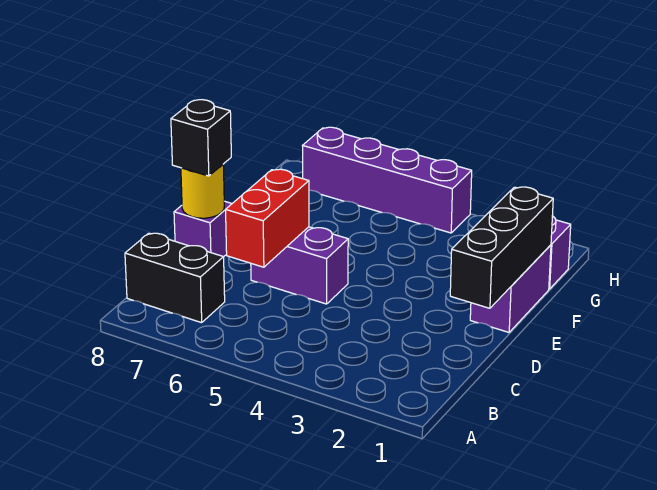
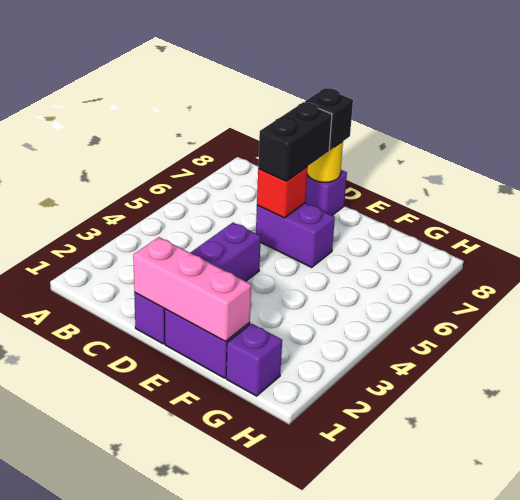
black 1x2 brick [125,233,225,323] -> black 1x2 brick moved to [258,102,332,181]
red 1x2 brick [226,169,309,267] -> red 1x1 brick [257,167,308,218]
black 1x3 brick [450,187,553,308] -> pink 1x3 brick [133,237,251,342]
purple 1x2 brick [251,227,348,304] -> purple 1x2 brick turned to [256,203,335,267]
purple 1x4 brick [302,127,472,233] -> purple 1x4 brick moved to [134,223,261,344]

